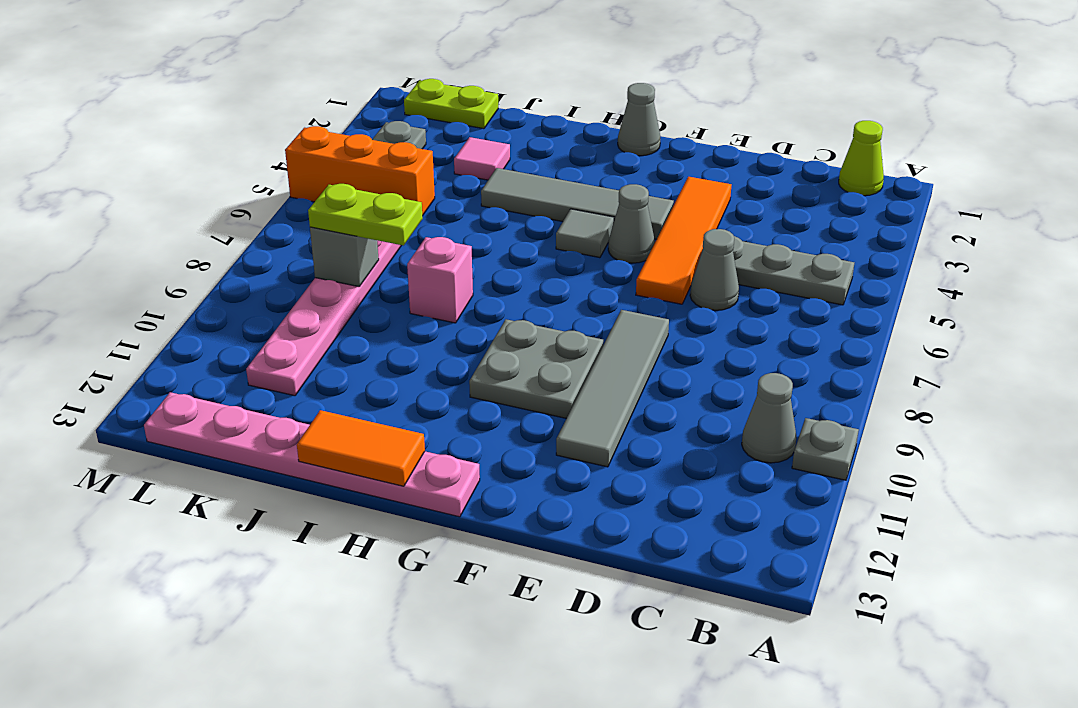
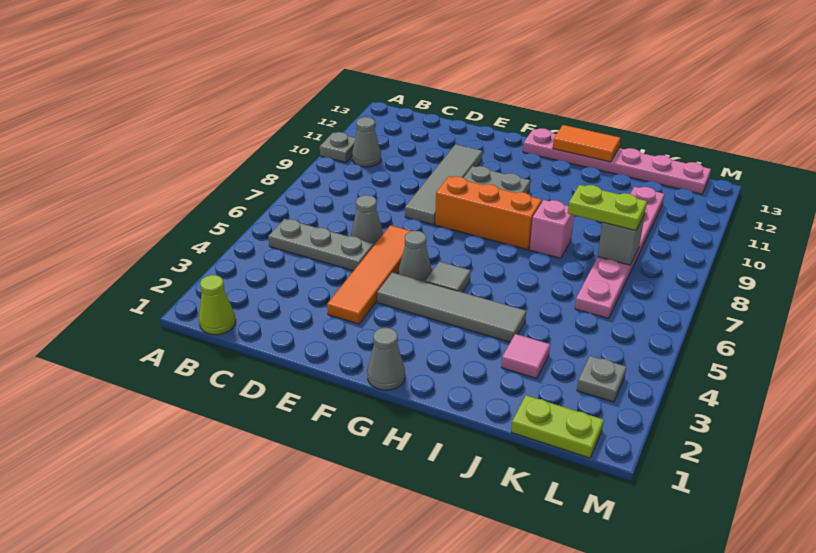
orange 1x3 brick [285,126,435,216] -> orange 1x3 brick moved to [435,176,542,250]

